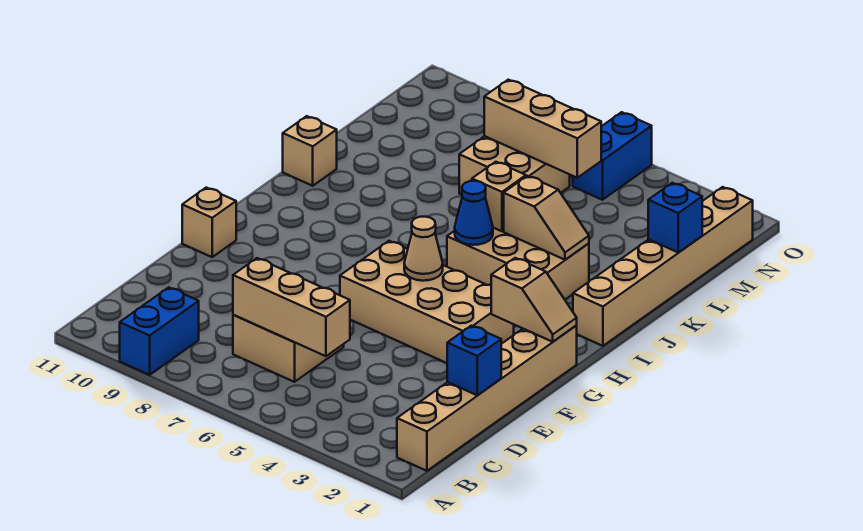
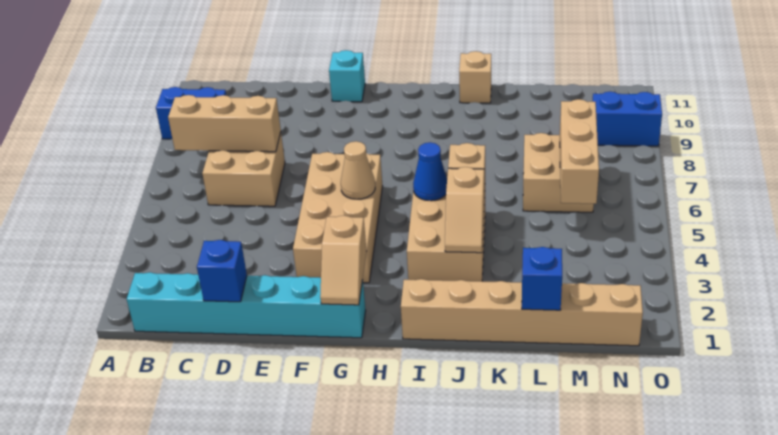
tan 1x6 brick [397,326,577,471] -> cyan 1x6 brick [127,272,366,338]
tan 1x3 brick [233,258,350,356] -> tan 1x3 brick turned to [168,95,281,152]
tan 1x1 brick [182,188,236,257] -> cyan 1x1 brick [329,50,365,102]
blue 1x2 brick [573,112,652,200] -> blue 1x2 brick moved to [592,92,662,146]

